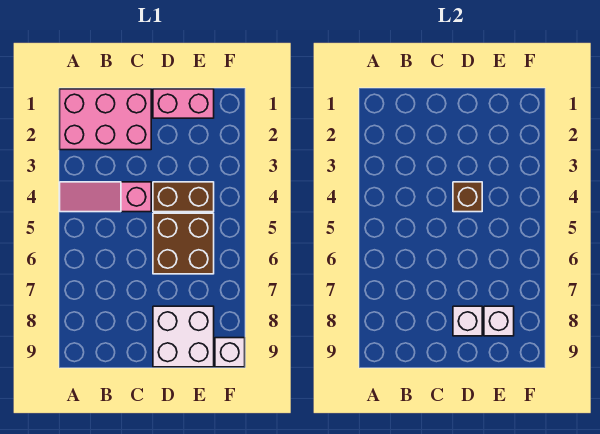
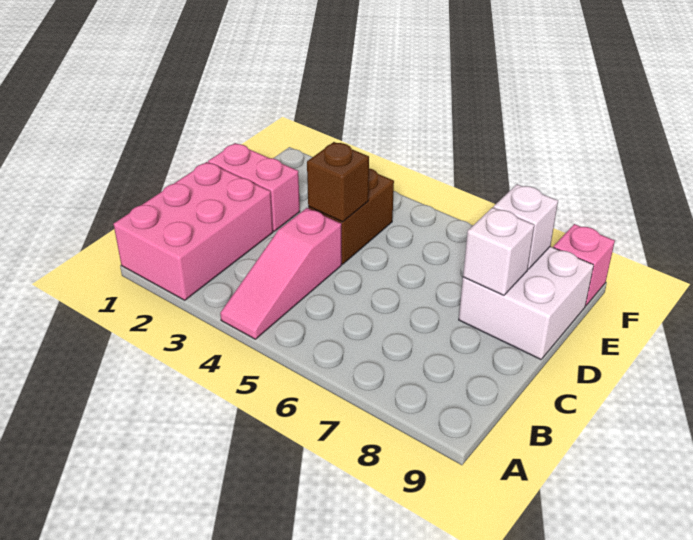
pink 1x2 brick [153,89,214,118] -> pink 1x2 brick turned to [208,143,300,231]
brown 2x2 brick [153,213,214,274] -> none
white 1x1 brick [215,338,245,367] -> pink 1x1 brick [553,224,615,306]

